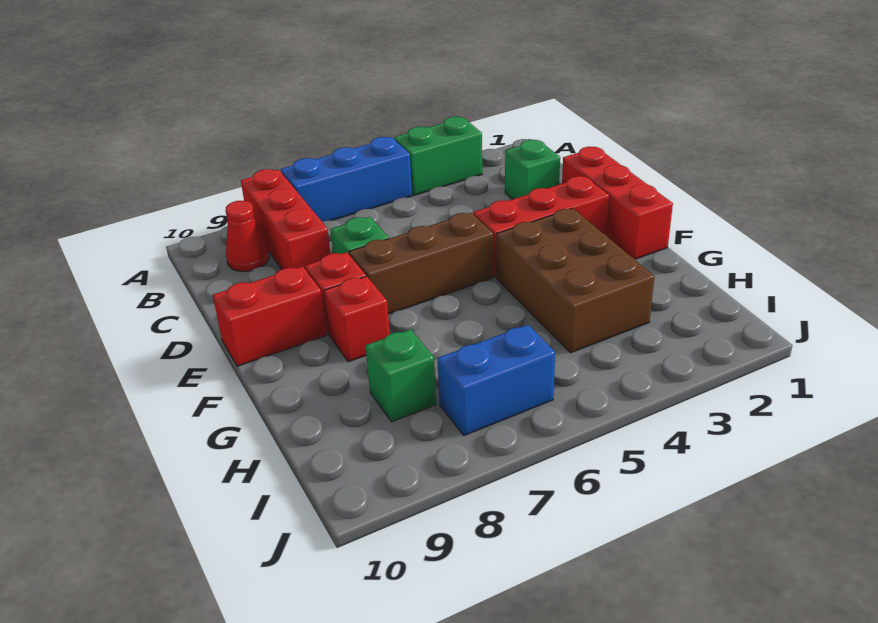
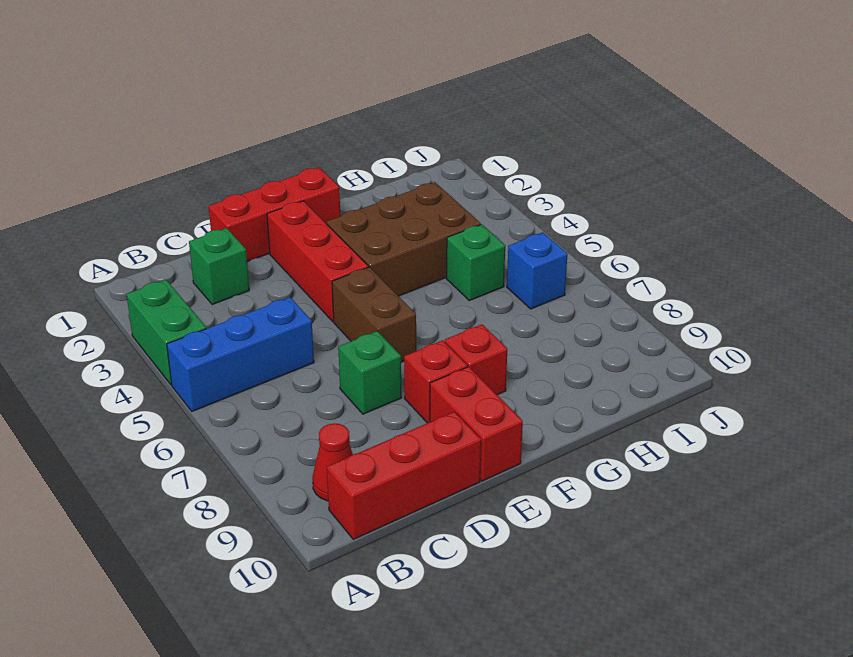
blue 1x3 brick [281,137,412,222] -> blue 1x3 brick turned to [167,297,314,411]
red 1x3 brick [241,169,330,269] -> red 1x3 brick moved to [327,412,481,539]
brown 1x3 brick [349,213,493,314] -> brown 1x2 brick [332,267,416,362]
green 1x1 brick [366,329,436,422] -> green 1x1 brick moved to [447,224,505,300]
blue 1x2 brick [437,325,555,436] -> blue 1x1 brick [507,232,567,309]

